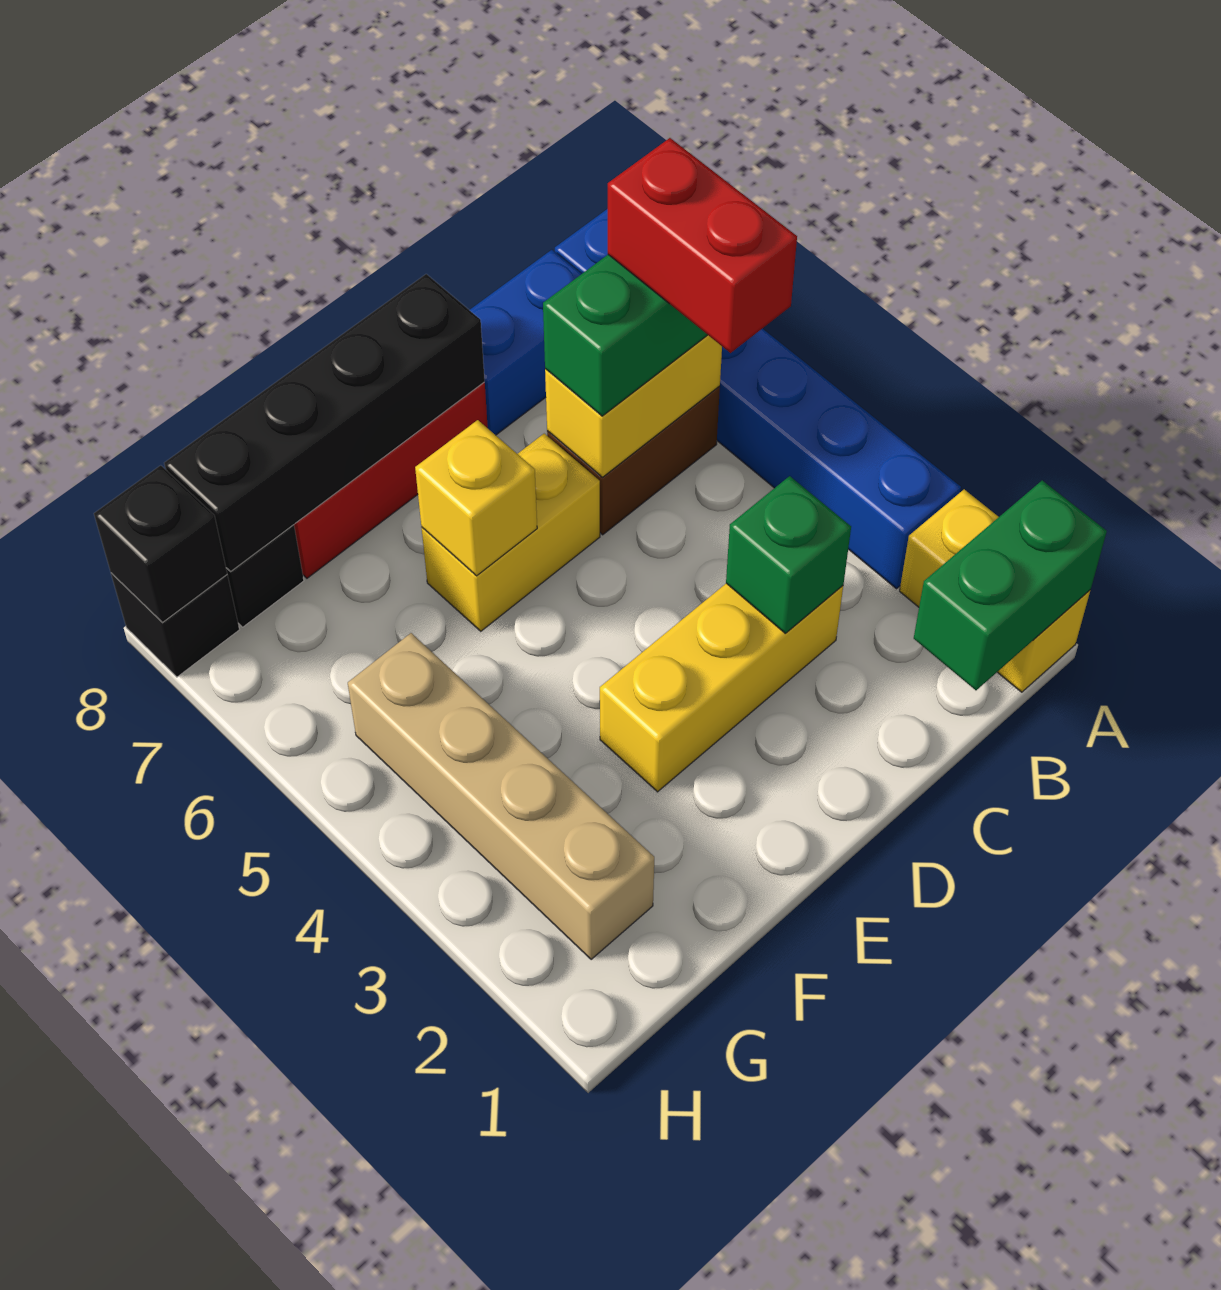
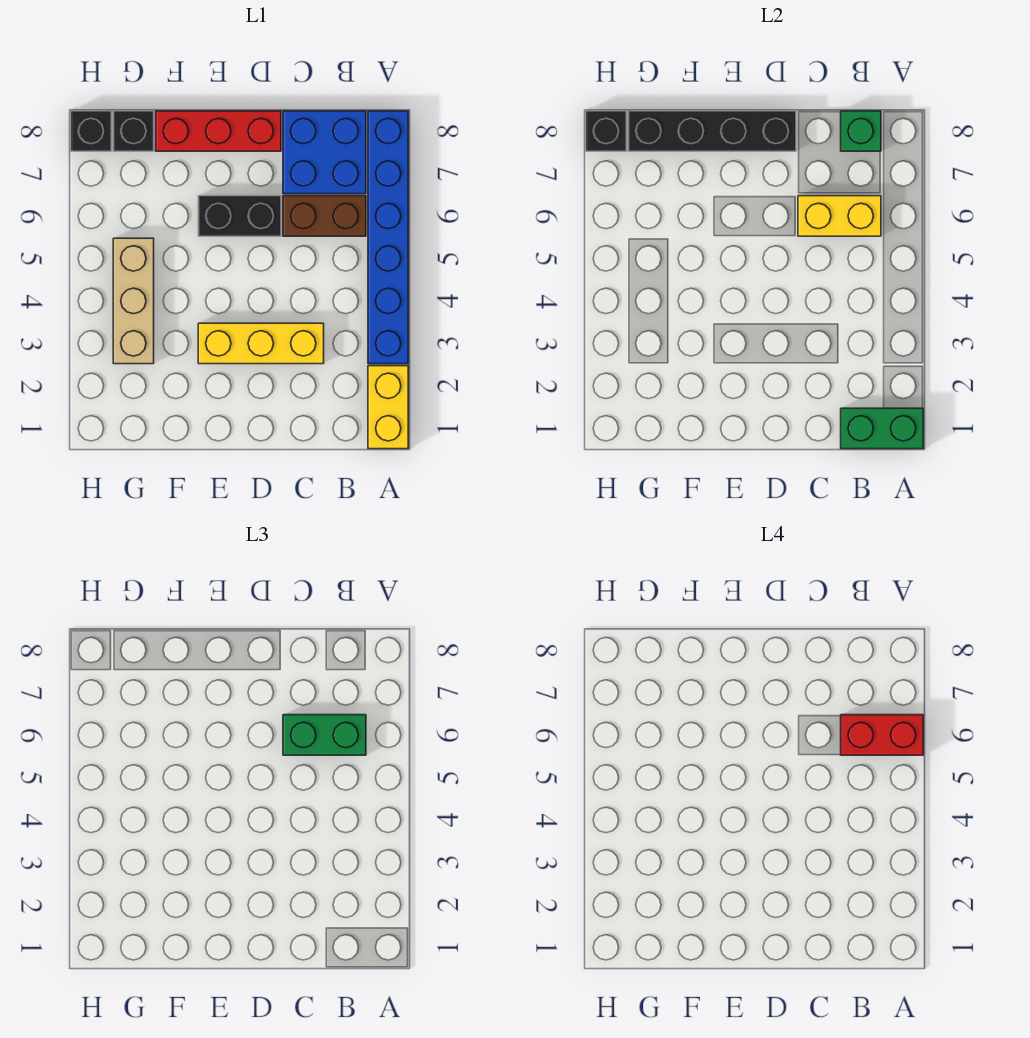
red 1x2 brick [608,138,797,353] -> red 1x2 brick turned to [841,715,923,755]
blue 1x2 brick [470,250,581,435] -> blue 2x2 brick [283,111,366,194]
green 1x1 brick [726,476,851,633] -> green 1x1 brick moved to [841,111,881,151]
yellow 1x2 brick [422,434,600,631] -> black 1x2 brick [198,196,281,236]
yellow 1x1 brick [415,420,537,576] -> none
tan 1x4 brick [348,633,654,959] -> tan 1x3 brick [113,238,154,364]

